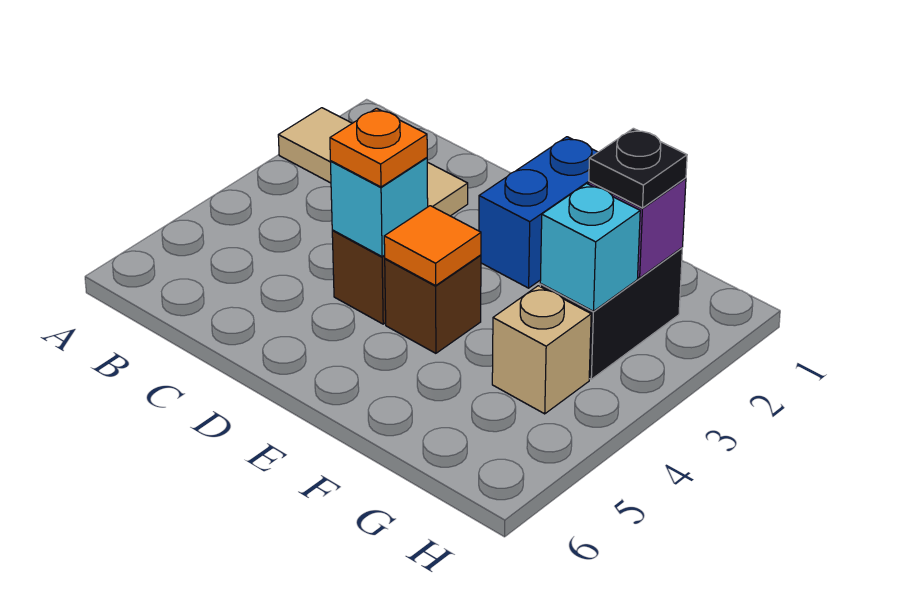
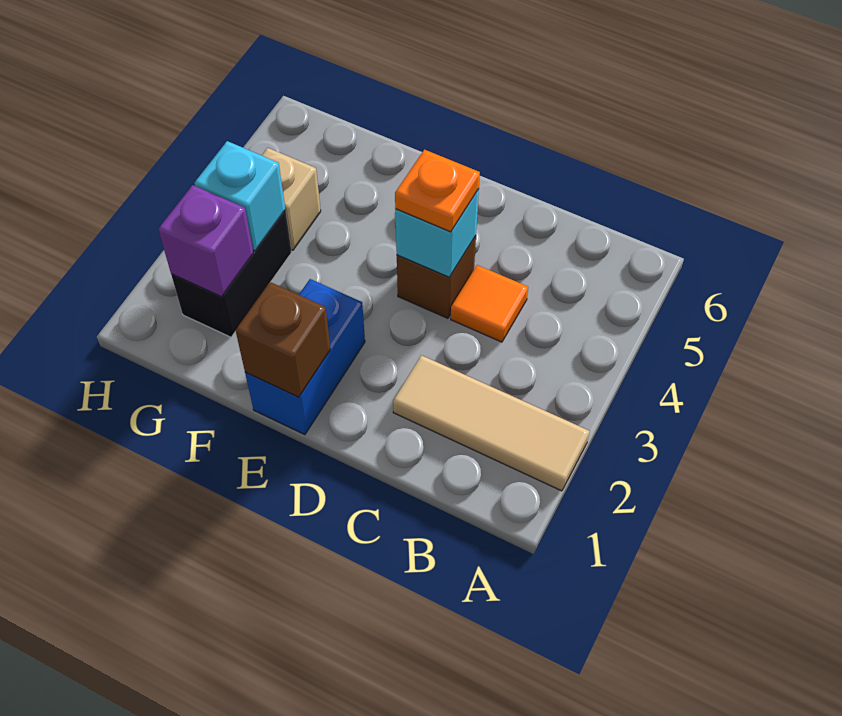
brown 1x1 brick [385,255,481,353] -> brown 1x1 brick moved to [236,282,330,397]
orange 1x1 tile [384,206,481,286] -> orange 1x1 tile moved to [451,265,528,342]
black 1x1 plate [589,128,687,208] -> none

